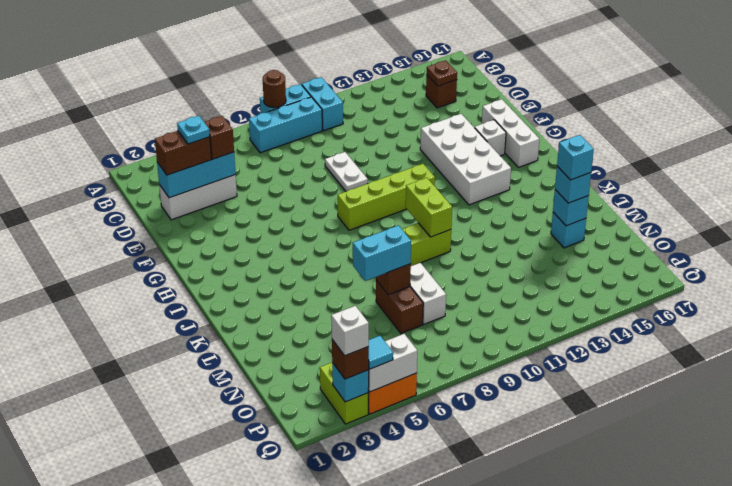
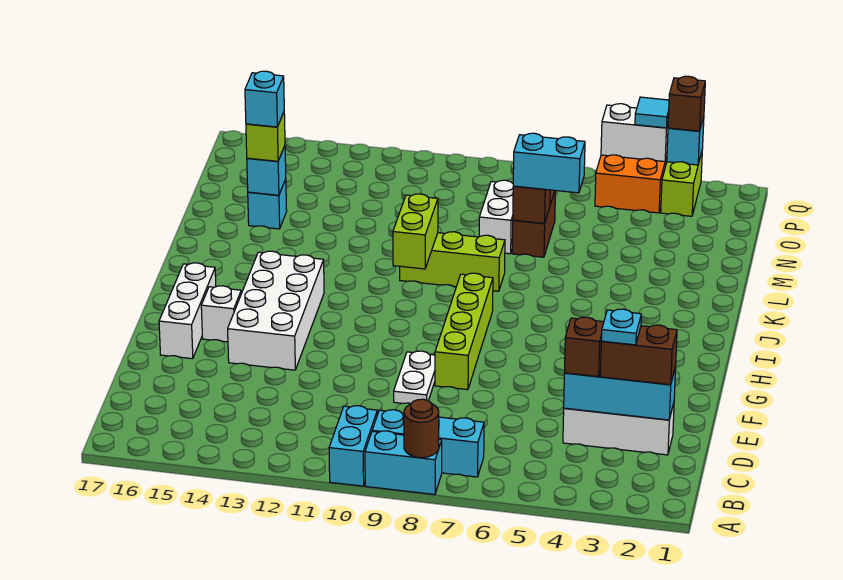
brown 1x1 brick [426,75,457,108] -> none
brown 1x1 plate [427,60,457,86] -> none
lime 1x4 brick [338,164,435,230] -> lime 1x4 brick turned to [435,273,493,390]
cyan 1x1 brick [555,166,591,203] -> lime 1x1 brick [246,112,285,161]
white 1x1 brick [331,306,369,356] -> none

